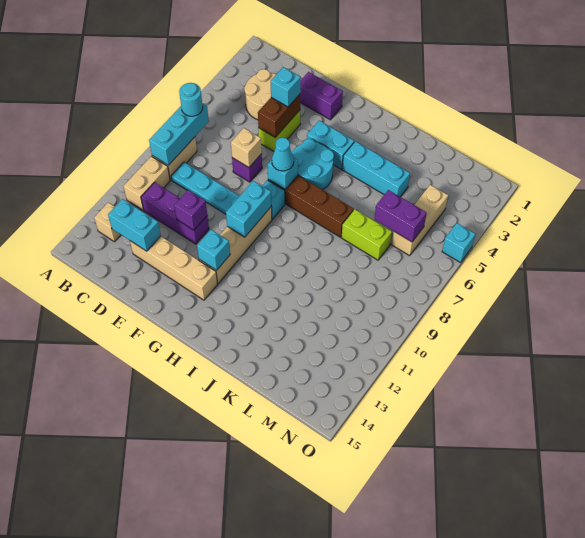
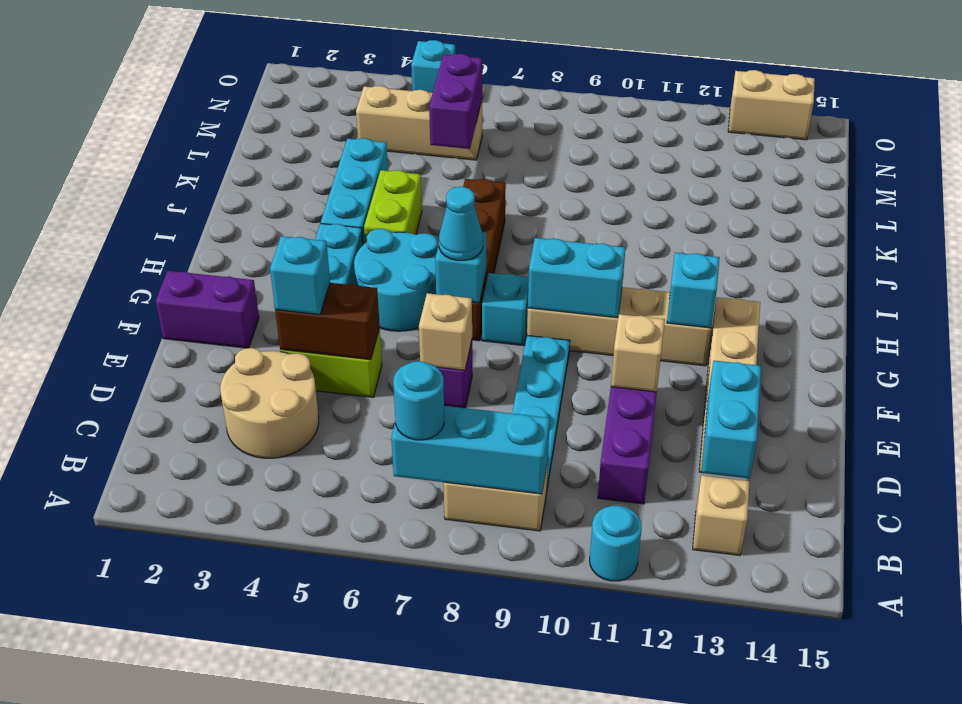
none -> cyan 1x1 round brick [590,506,642,581]
tan 1x2 brick [124,156,170,210] -> tan 1x2 brick moved to [728,70,815,140]
purple 1x2 brick [300,72,343,120] -> purple 1x2 brick turned to [156,271,259,348]
purple 1x1 brick [174,190,207,230] -> tan 1x1 brick [611,314,665,392]
lime 1x2 brick [341,209,392,260] -> lime 1x2 brick moved to [364,170,422,243]

